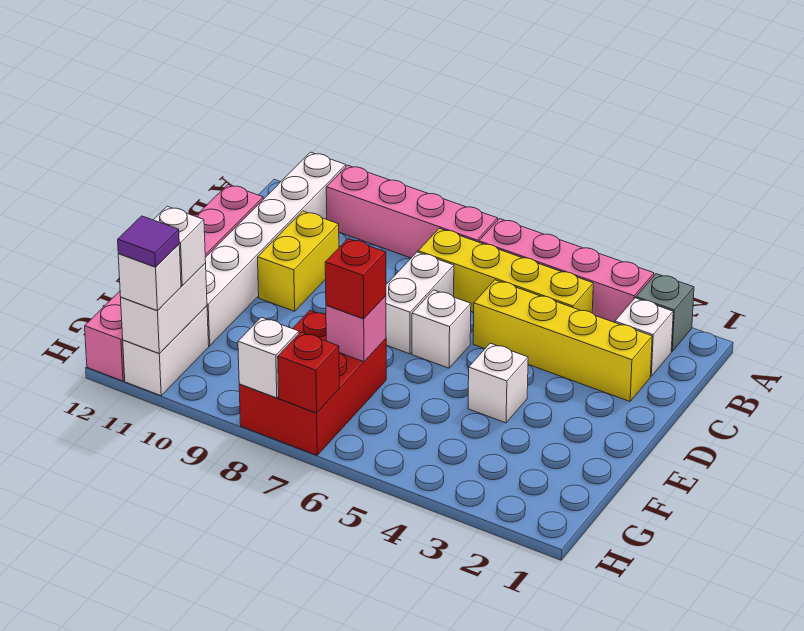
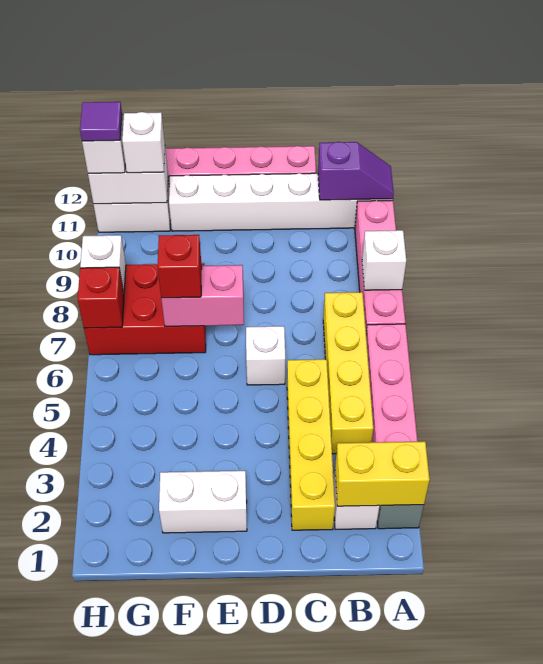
none -> purple 1x2 slope [318,142,394,200]
white 1x2 brick [386,252,454,354] -> white 1x2 brick moved to [159,471,247,533]
yellow 1x2 brick [258,211,339,311] -> yellow 1x2 brick moved to [335,441,430,506]
white 1x1 brick [468,343,528,423] -> white 1x1 brick moved to [362,230,406,290]
pink 1x1 brick [326,296,386,362] -> pink 1x2 brick [161,265,244,326]

